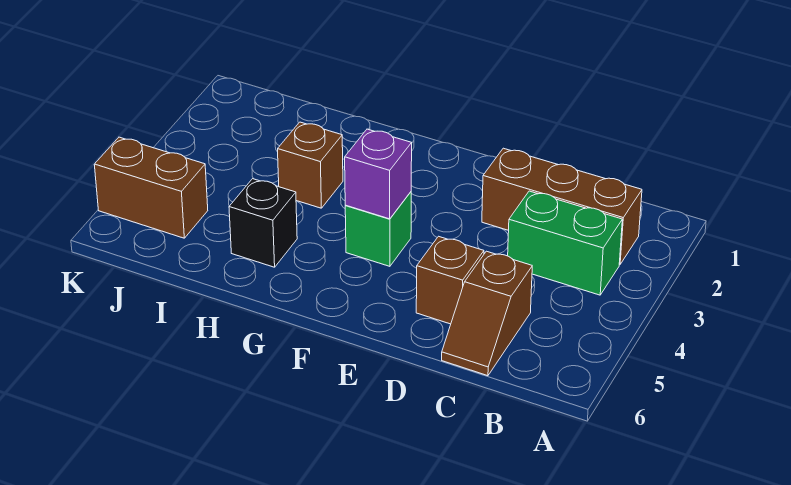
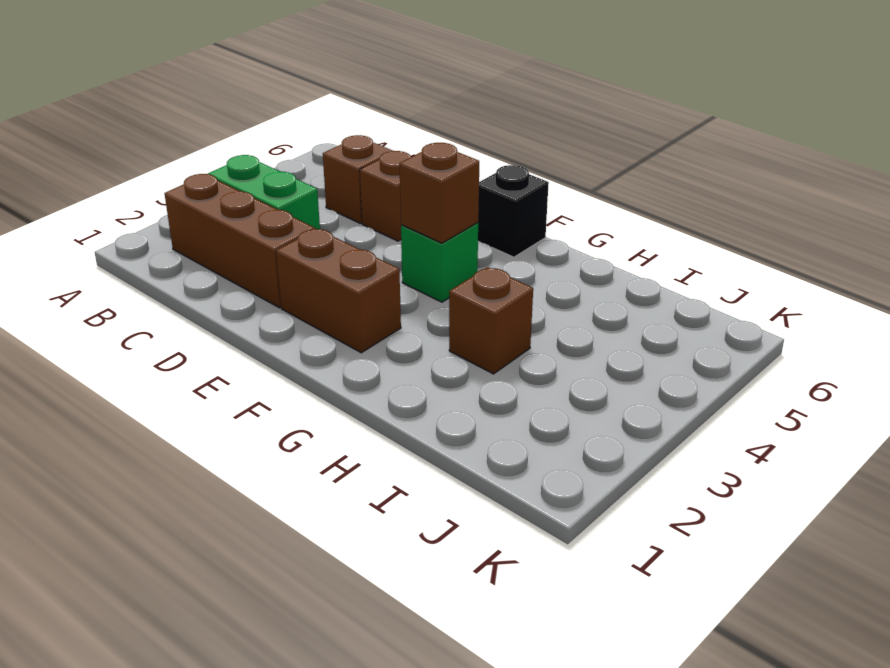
purple 1x1 brick [345,129,412,219] -> brown 1x1 brick [399,143,479,243]
black 1x1 brick [229,179,297,267] -> black 1x1 brick moved to [478,165,549,257]
brown 1x2 brick [94,137,208,238] -> brown 1x2 brick moved to [276,229,401,353]

